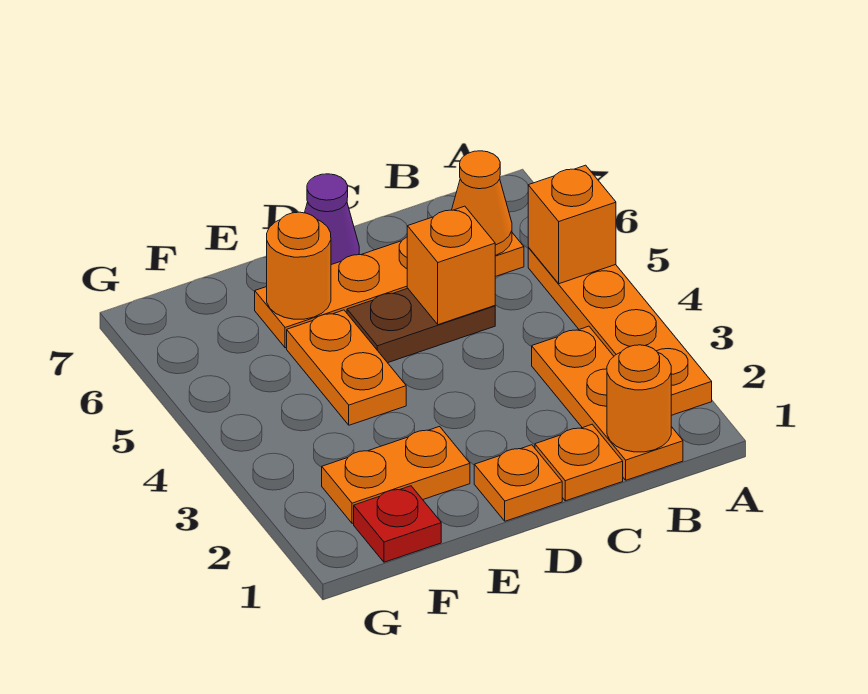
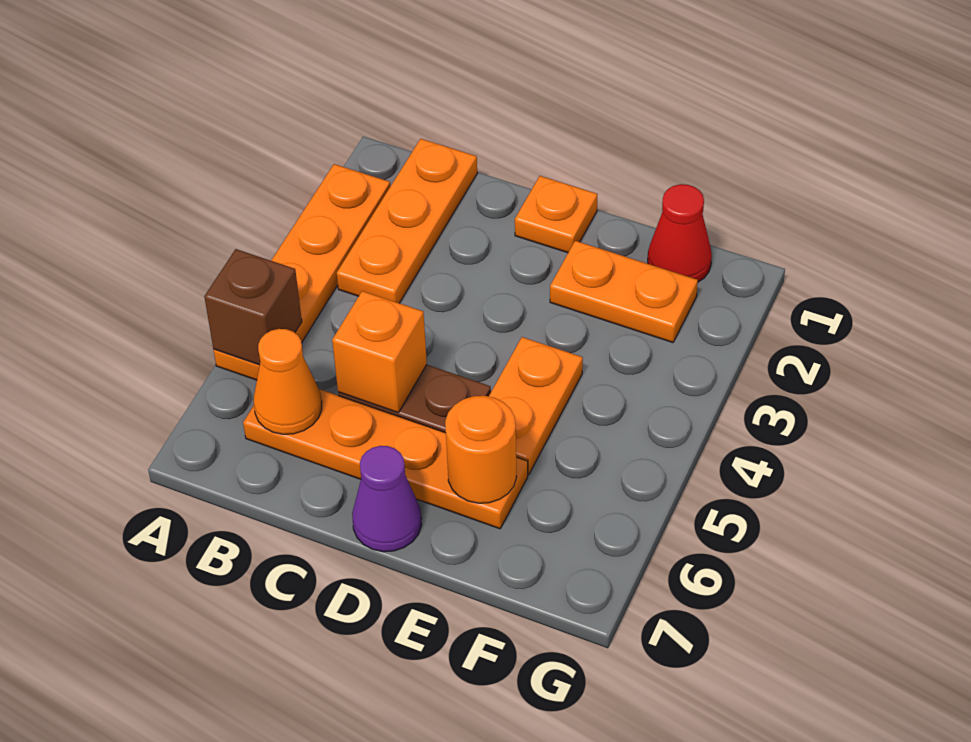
orange 1x1 brick [528,165,616,284] -> brown 1x1 brick [204,249,302,365]
orange 1x1 round brick [607,345,671,452] -> none
orange 1x1 plate [535,424,623,501] -> none
red 1x1 plate [354,486,441,562] -> red 1x1 cone [648,184,712,282]

